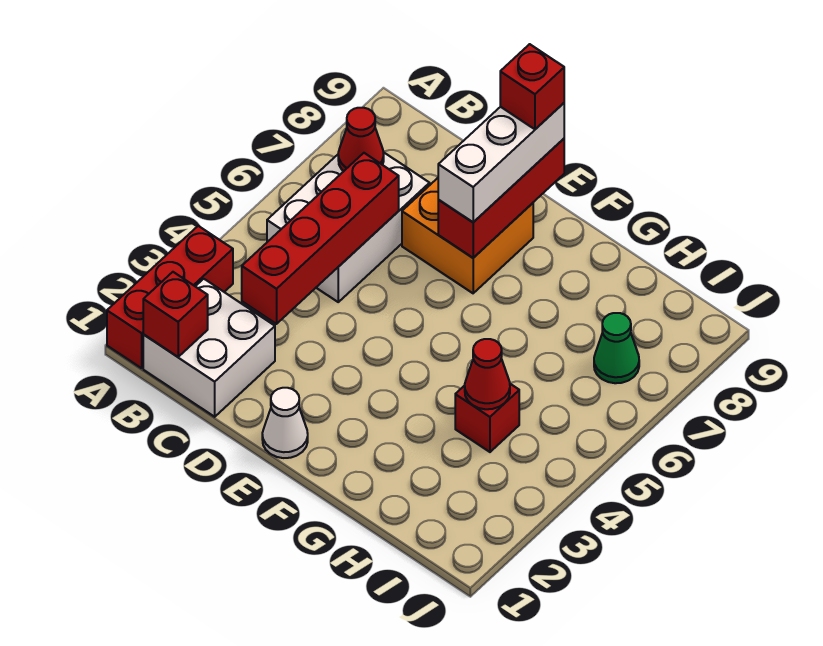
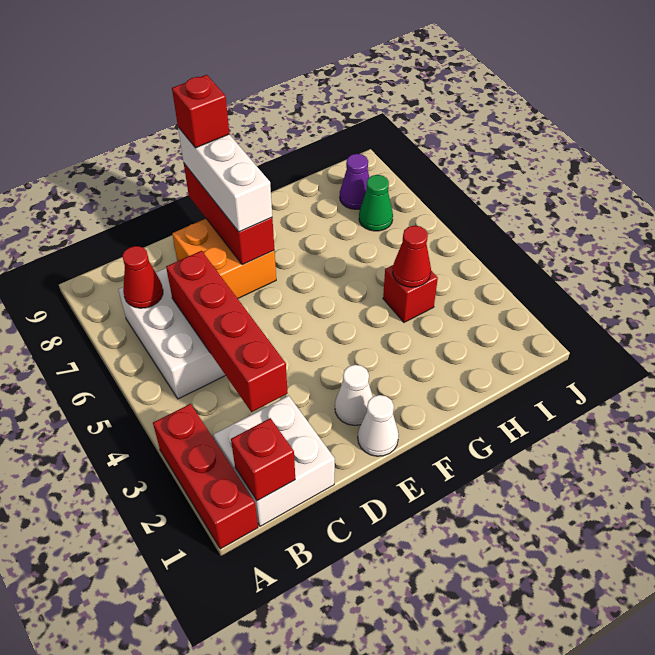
none -> white 1x1 cone [335,365,373,425]
none -> purple 1x1 cone [340,154,369,209]

